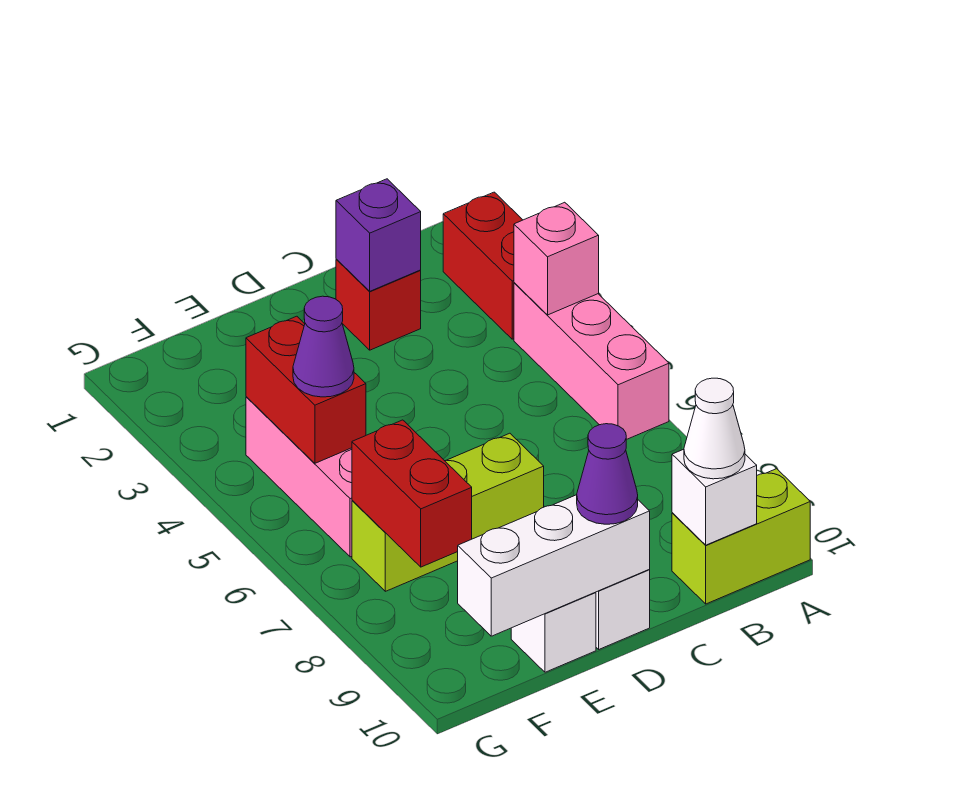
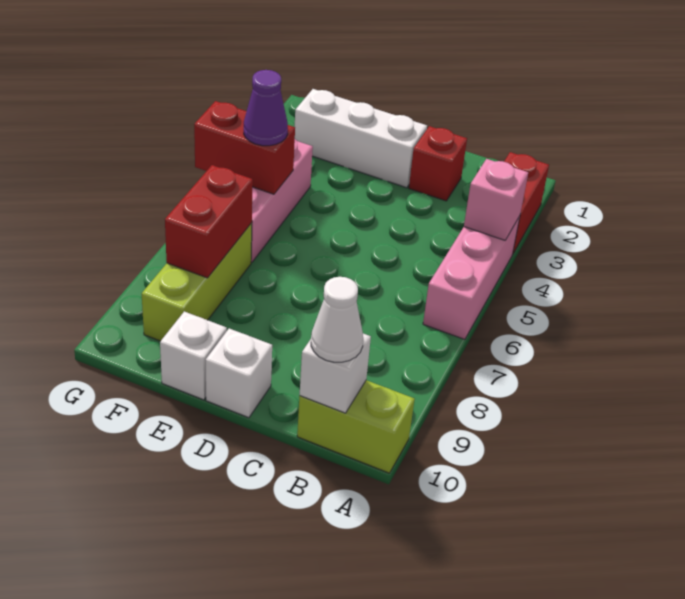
purple 1x1 brick [336,179,421,291] -> none
lime 1x3 brick [352,433,544,591] -> lime 1x3 brick turned to [142,223,252,341]
white 1x3 brick [458,495,650,636] -> white 1x3 brick moved to [295,89,427,188]
purple 1x1 cone [577,424,638,524] -> none
red 1x2 brick [246,316,366,463] -> red 1x2 brick turned to [194,101,295,194]

